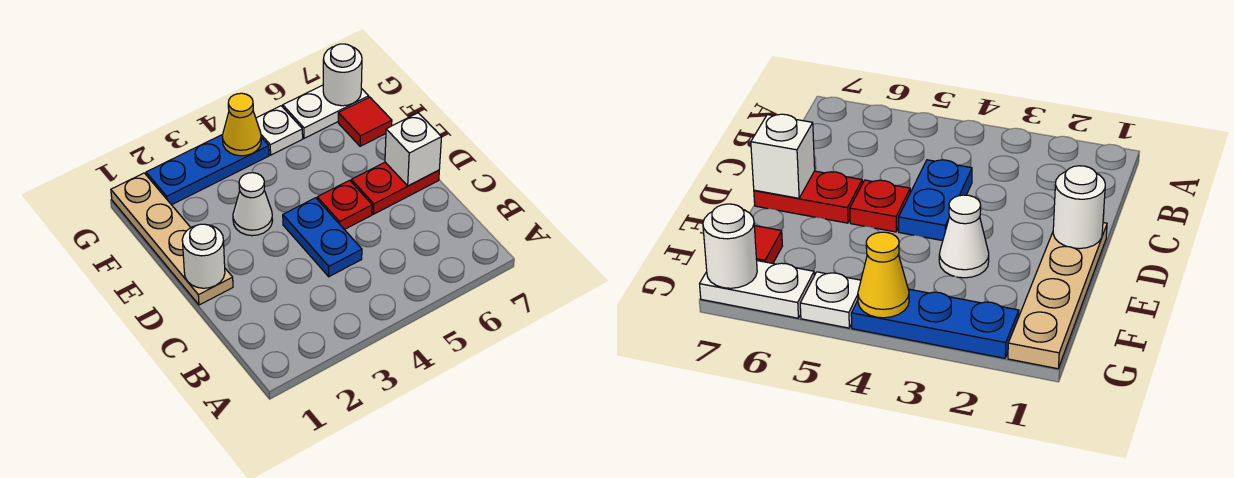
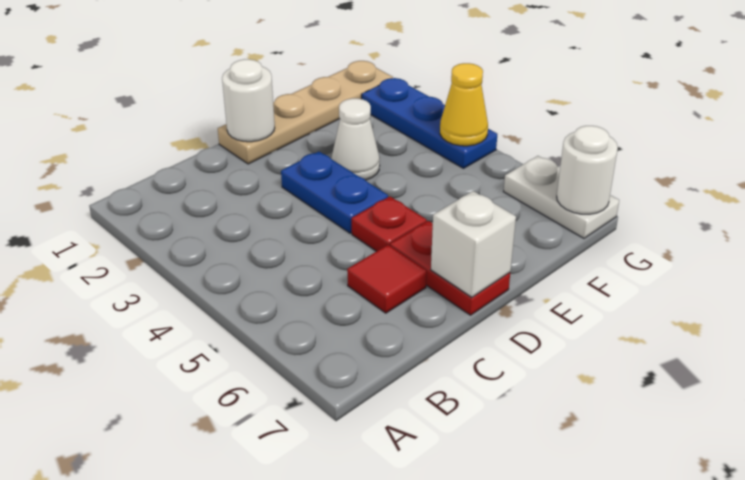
blue 1x2 plate [283,198,362,277] -> blue 1x2 plate turned to [281,152,388,233]
red 1x1 tile [338,97,392,146] -> red 1x1 tile moved to [347,245,427,313]
white 1x1 plate [256,106,303,155] -> none

